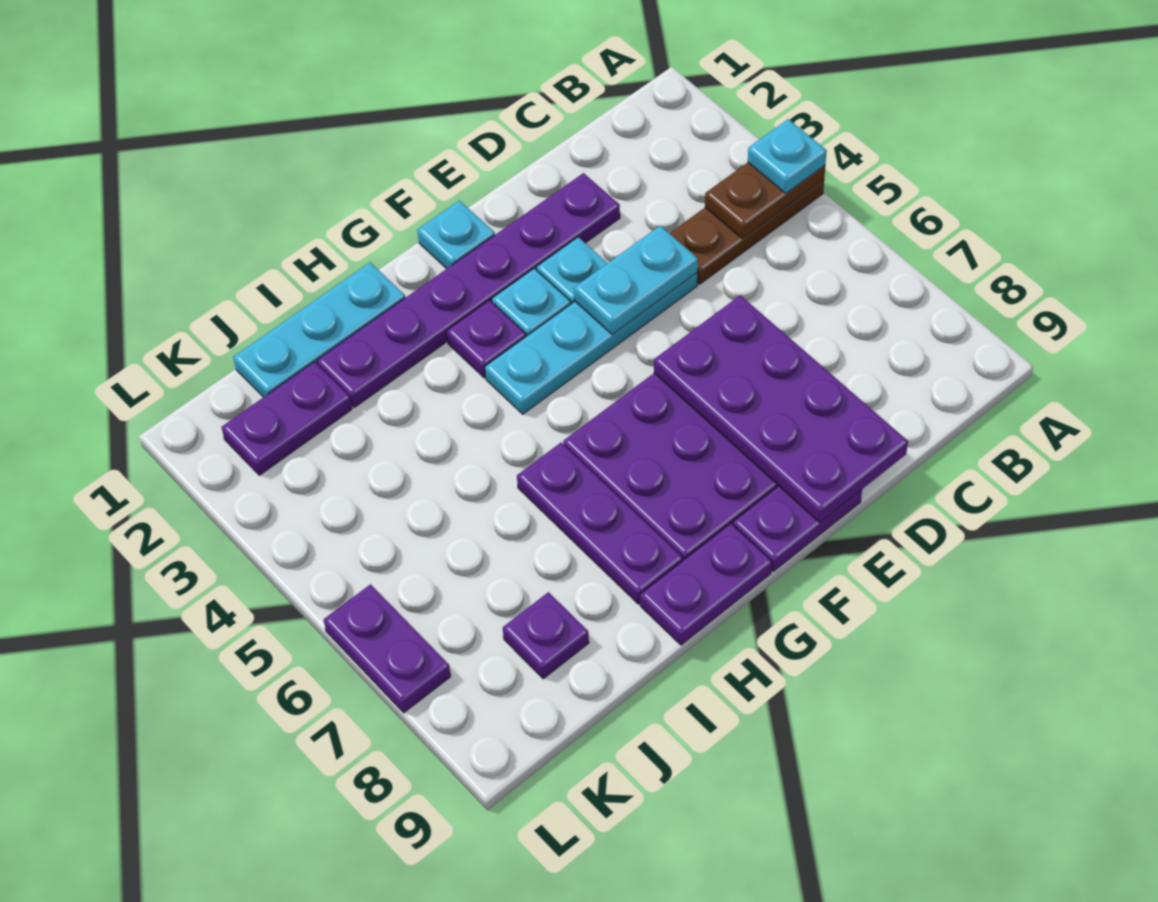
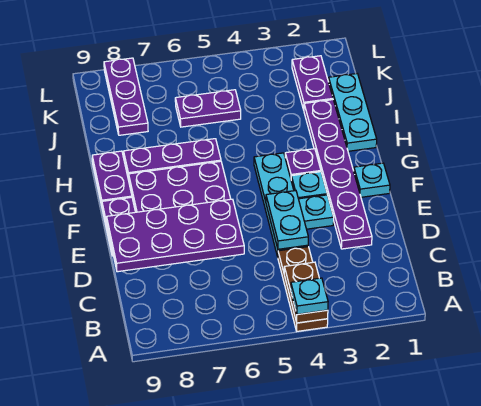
purple 1x1 plate [503,592,589,679] -> purple 1x3 plate [104,58,148,135]
purple 1x2 plate [324,584,451,713] -> purple 1x2 plate moved to [175,90,241,127]

